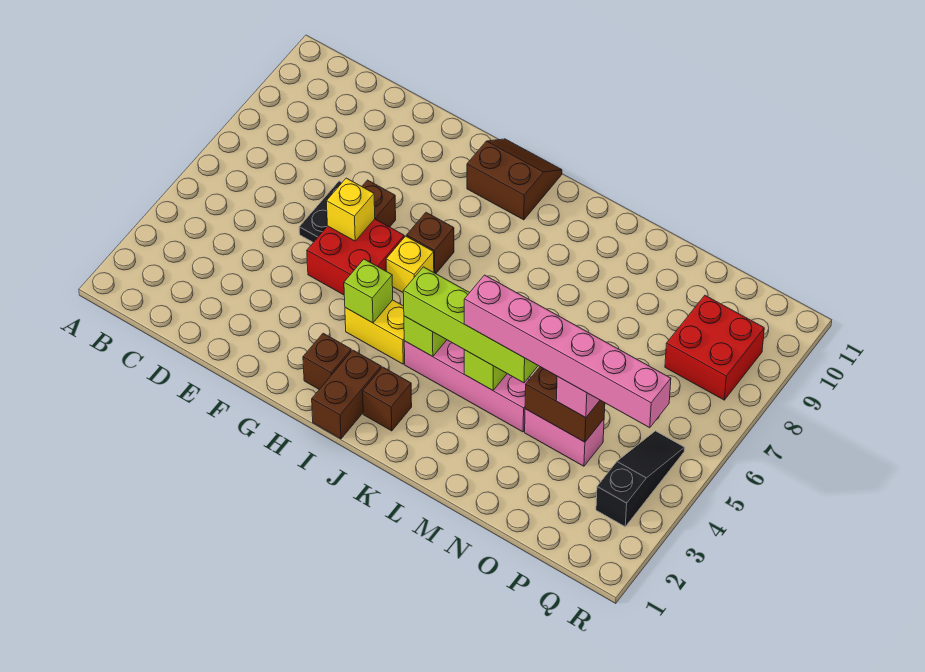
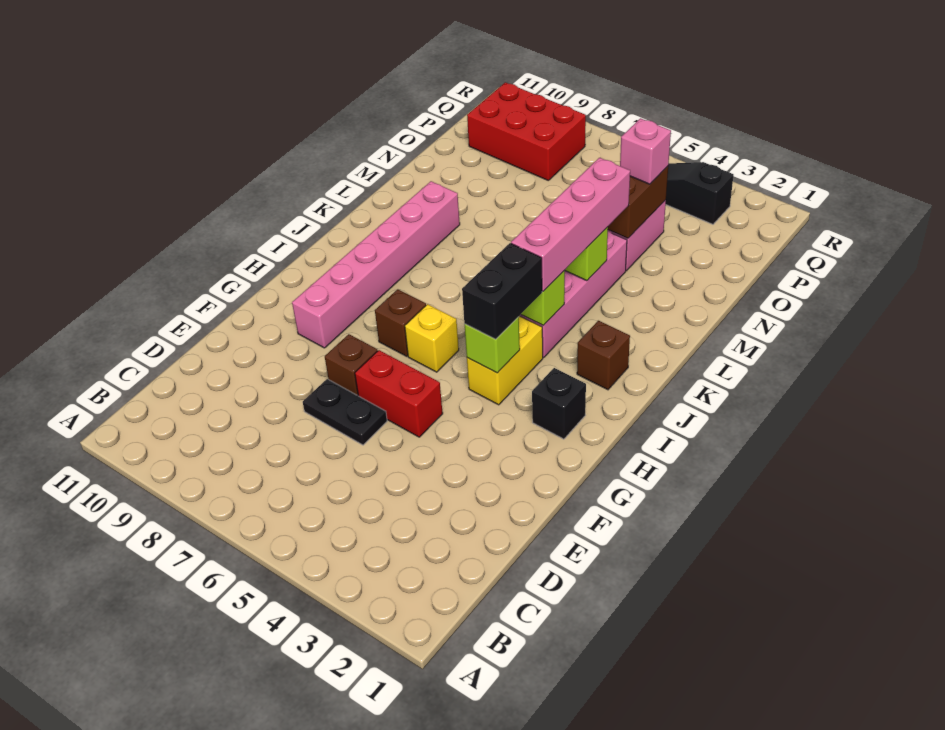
red 2x2 brick [307,219,404,295] -> red 1x2 brick [355,350,443,437]
yellow 1x1 brick [326,178,375,241] -> none
brown 1x1 brick [303,333,351,389] -> black 1x1 brick [532,368,586,439]
none -> black 1x2 brick [462,243,542,339]
brown 2x2 slope [467,139,562,220] -> none
brown 1x2 brick [312,350,381,439] -> none
lime 1x4 brick [403,267,538,383] -> pink 1x4 brick [511,158,630,292]
pink 1x6 brick [464,275,671,428] -> pink 1x6 brick moved to [292,181,460,348]
red 2x2 brick [665,296,764,400] -> red 2x3 brick [467,82,586,181]

